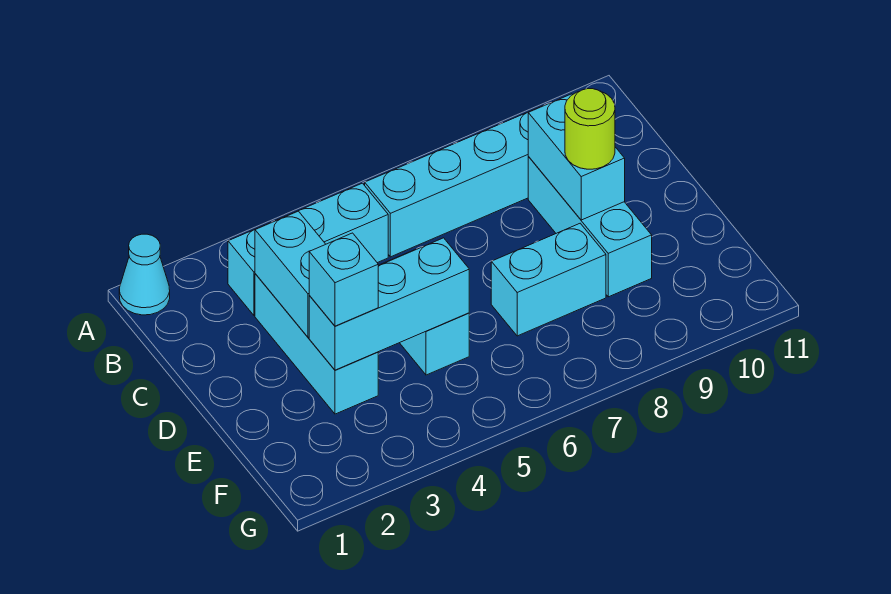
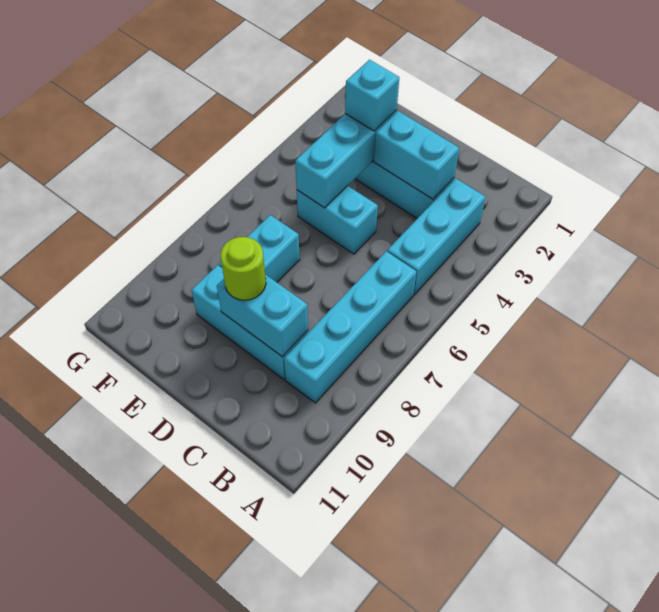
cyan 1x1 cone [119,234,170,315] -> none

